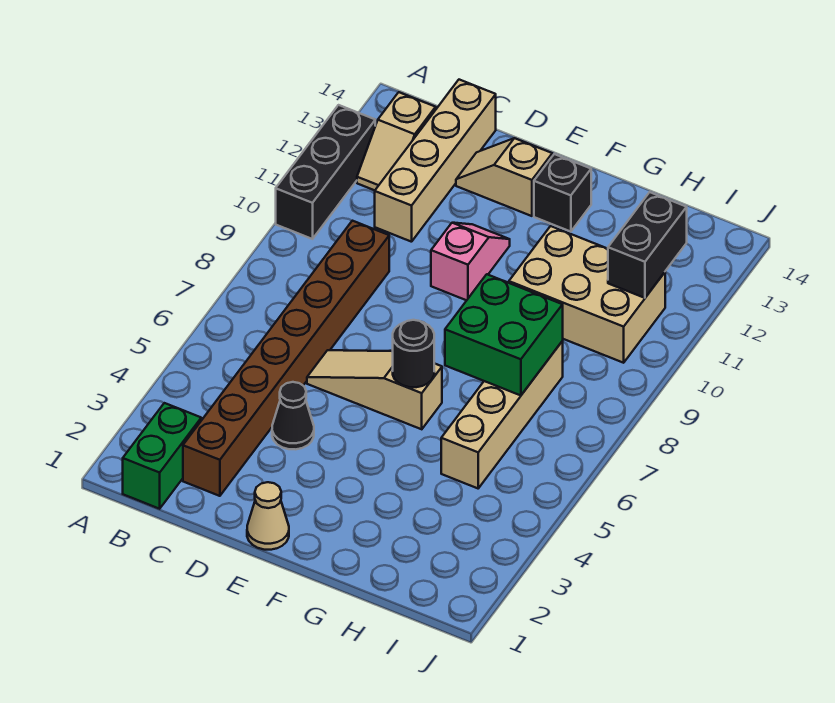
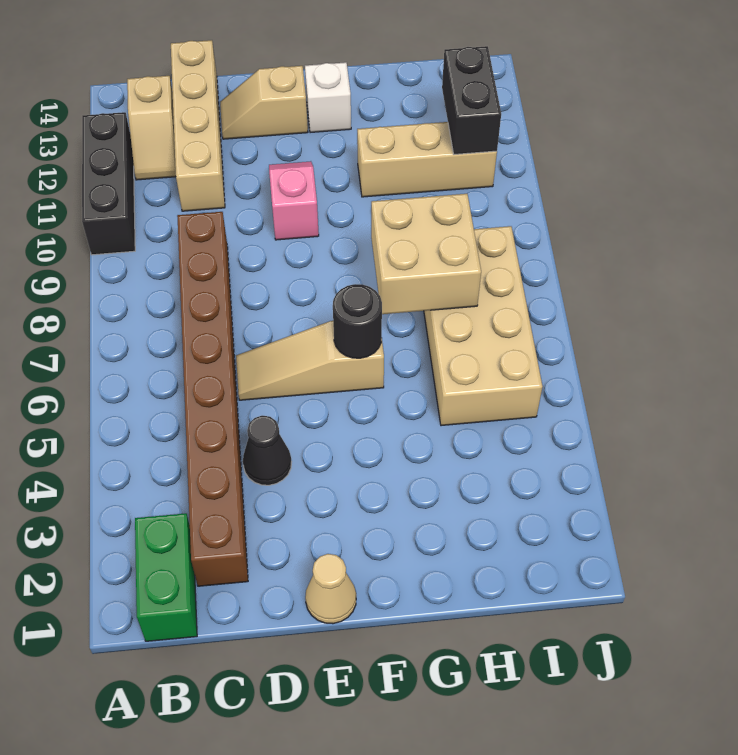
black 1x1 brick [534,154,591,232] -> white 1x1 brick [305,62,351,133]
green 2x2 brick [445,274,563,395] -> tan 2x2 brick [371,194,481,314]
tan 2x3 brick [509,226,665,363] -> tan 1x3 brick [357,122,497,197]
tan 1x4 brick [441,341,563,488] -> tan 2x4 brick [424,226,543,426]

